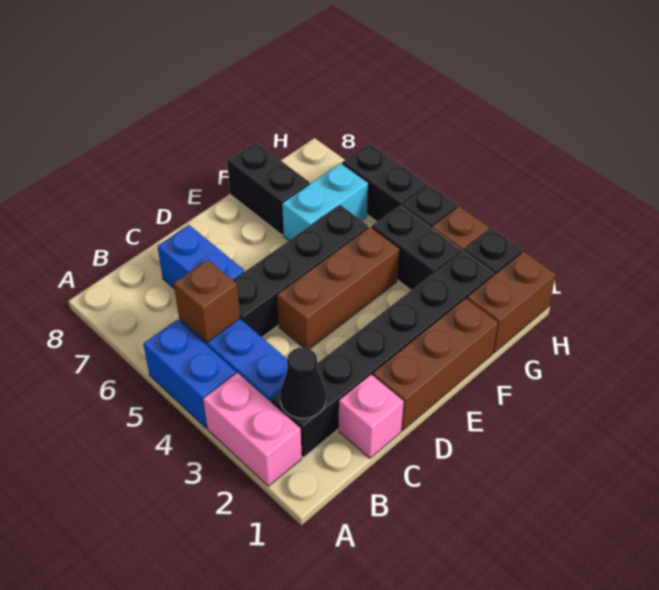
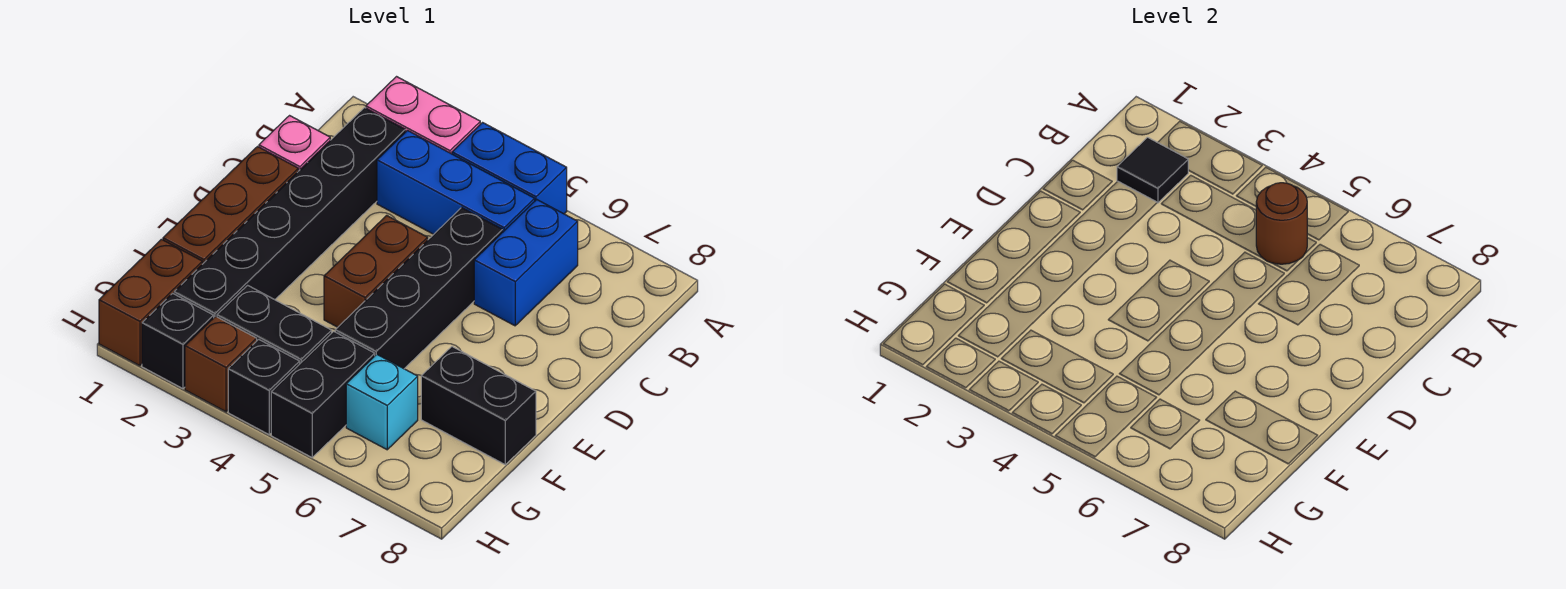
black 1x1 cone [280,347,326,418] -> black 1x1 tile [1117,137,1188,203]
brown 1x1 brick [174,260,240,342] -> brown 1x1 round brick [1256,183,1307,264]
blue 1x2 brick [157,225,244,288] -> blue 1x2 brick turned to [474,200,578,326]
brown 1x3 brick [277,227,399,349] -> brown 1x2 brick [324,215,428,327]
cyan 1x2 brick [282,163,368,240] -> cyan 1x1 brick [346,355,418,450]
black 1x2 brick [342,144,427,222] -> black 1x2 brick turned to [271,331,375,457]

